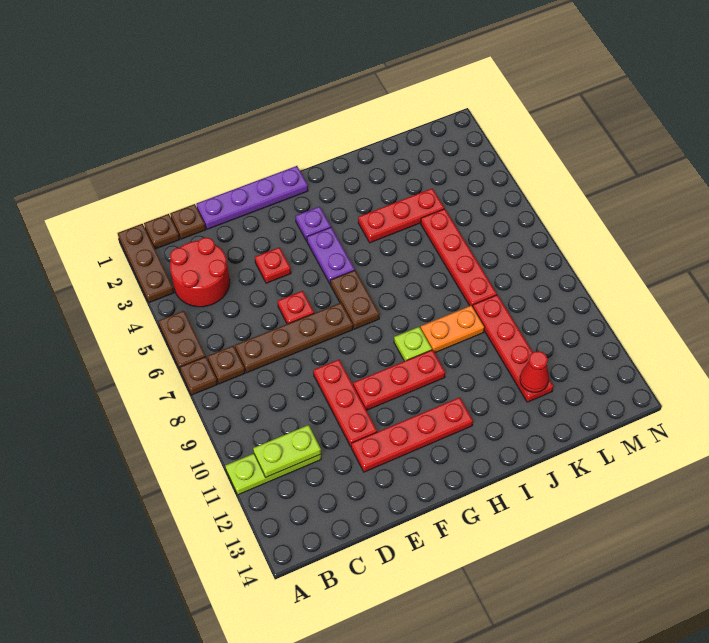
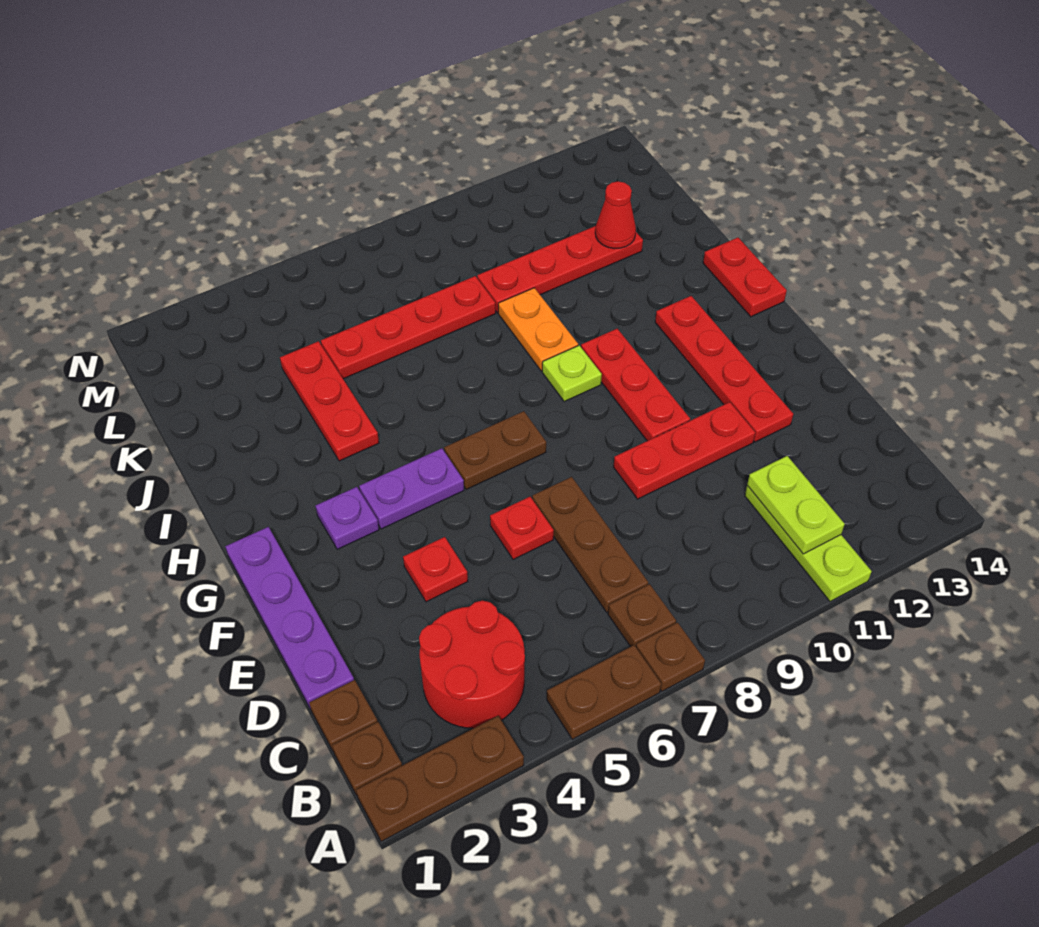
brown 1x4 plate [235,303,353,373] -> brown 1x3 plate [532,477,648,612]
none -> red 1x2 plate [703,238,787,317]

